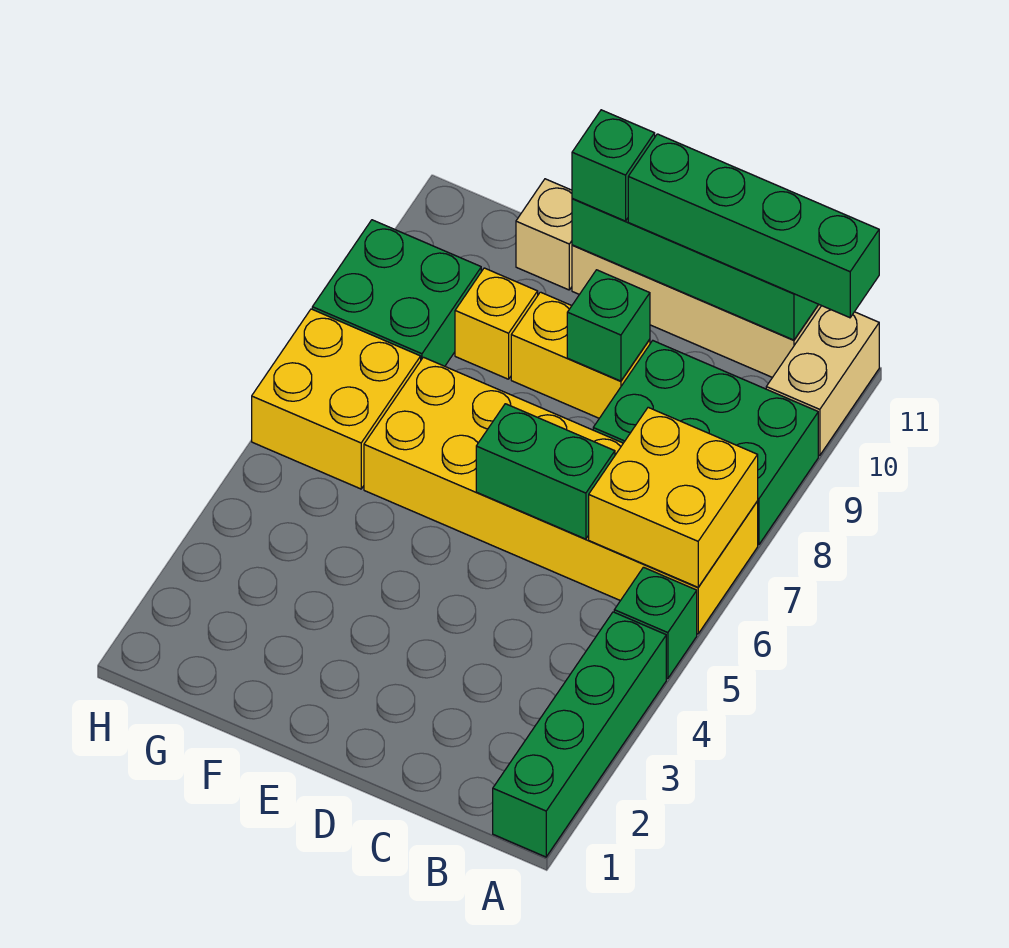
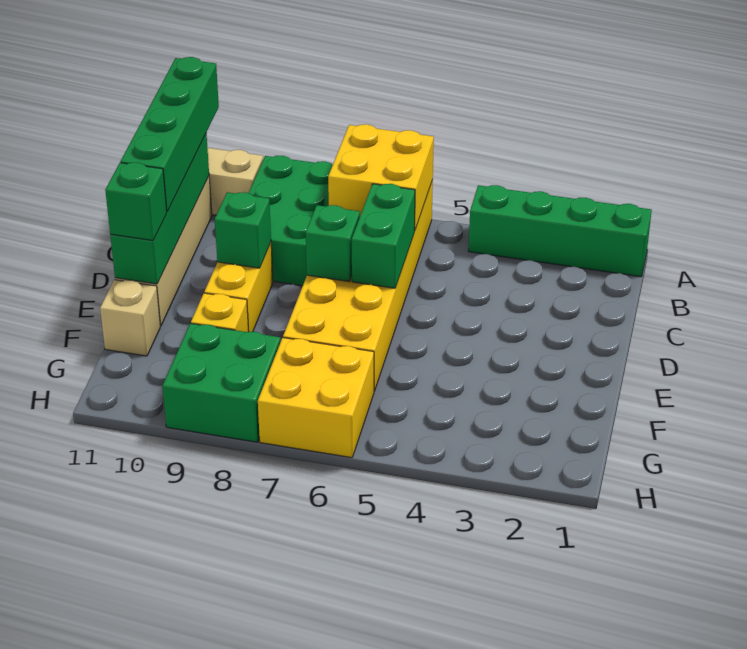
green 1x1 brick [614,567,697,679] -> green 1x1 brick moved to [306,205,360,282]

